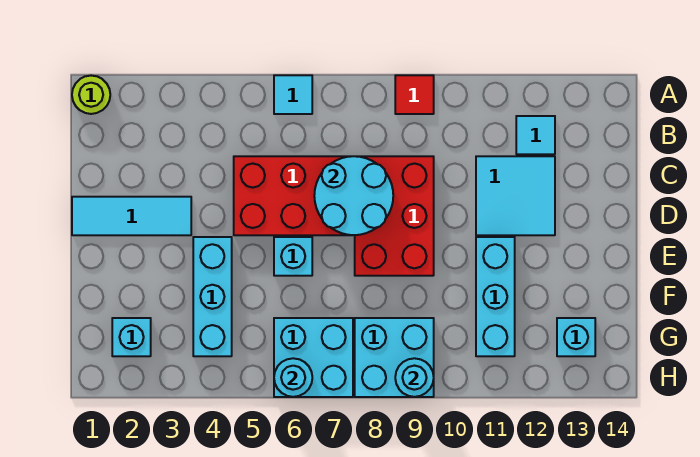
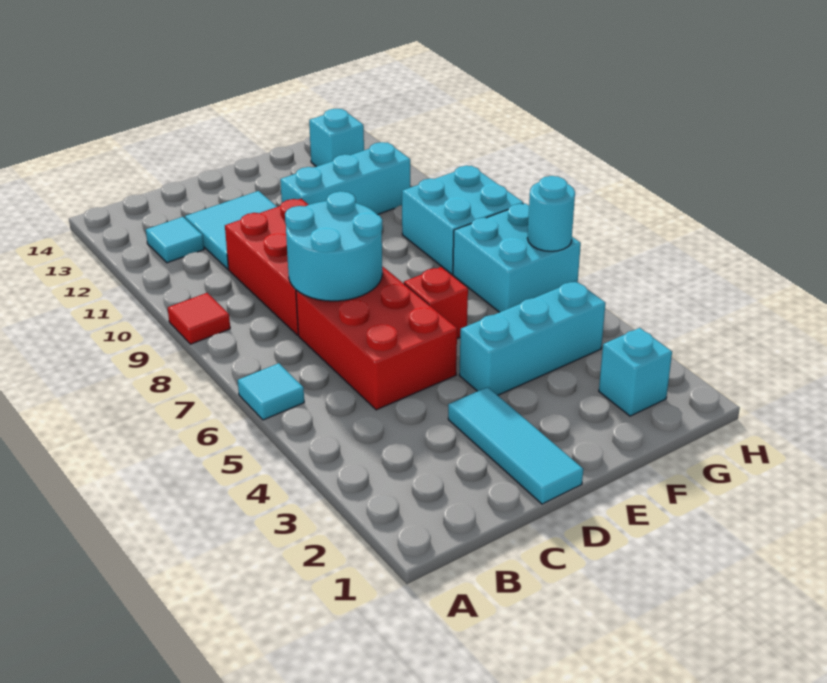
lime 1x1 round brick [72,76,110,114] -> none
red 2x3 brick [355,156,434,276] -> red 2x3 brick turned to [225,199,308,335]
cyan 1x1 brick [274,237,312,276] -> red 1x1 brick [404,267,468,338]
cyan 1x1 round brick [395,358,434,397] -> none

